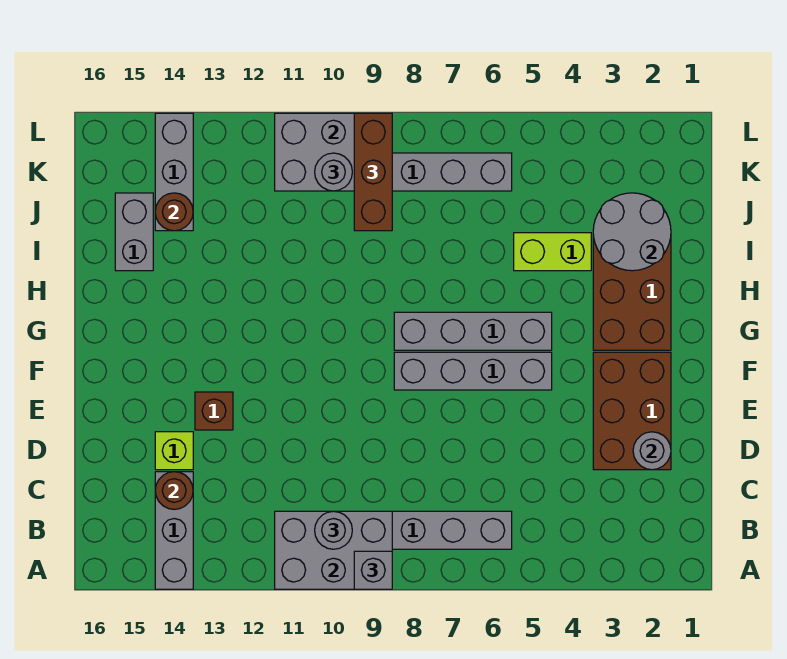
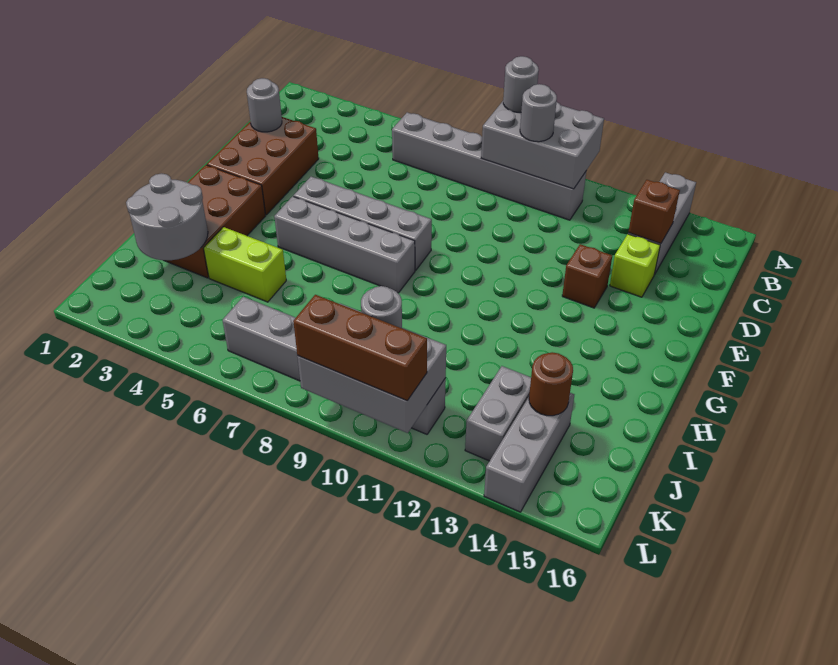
grey 1x1 brick [354,551,392,589] -> grey 1x1 round brick [503,56,539,112]
brown 1x1 round brick [155,472,193,509] -> brown 1x1 brick [628,180,680,244]
grey 1x2 brick [115,193,153,271] -> grey 1x2 brick moved to [465,366,531,461]
brown 1x3 brick [354,113,392,231] -> brown 1x3 brick turned to [293,295,427,401]

